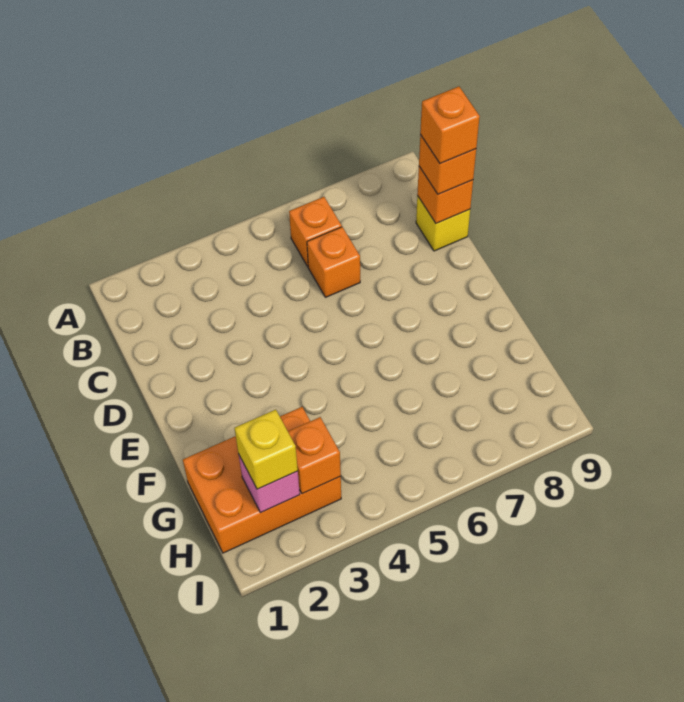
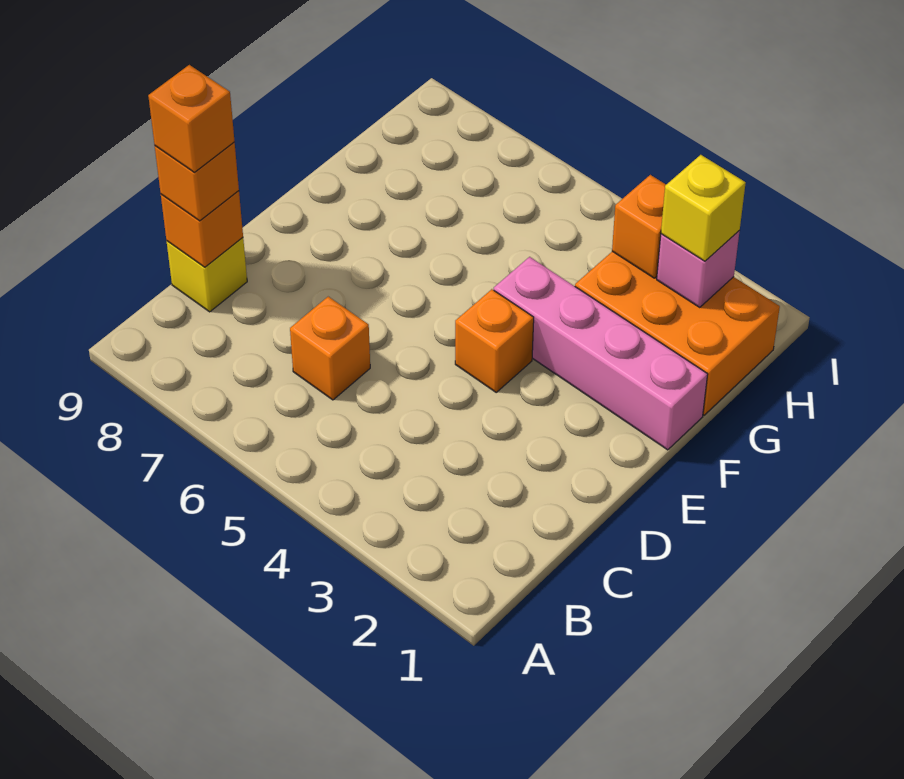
orange 1x1 brick [289,197,342,266] -> orange 1x1 brick moved to [455,289,534,392]
none -> pink 1x4 brick [494,257,708,450]

